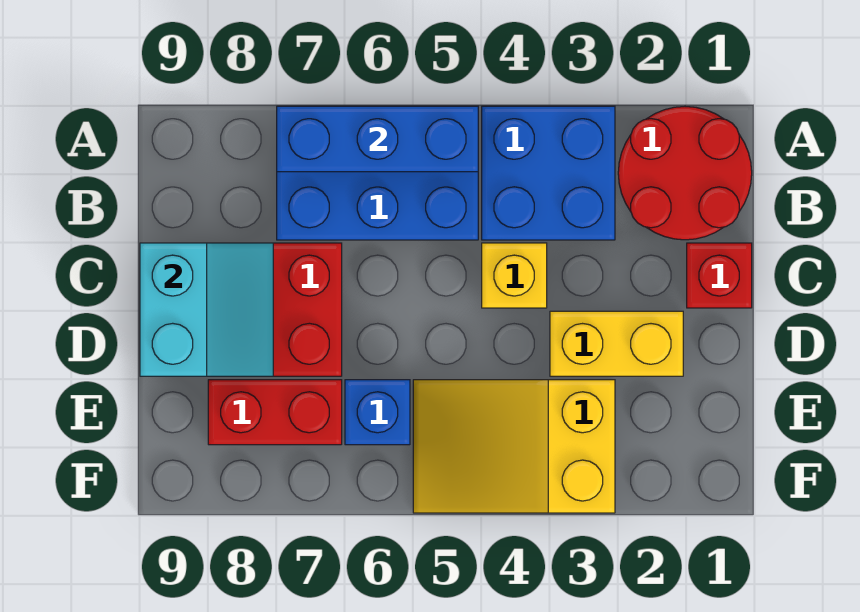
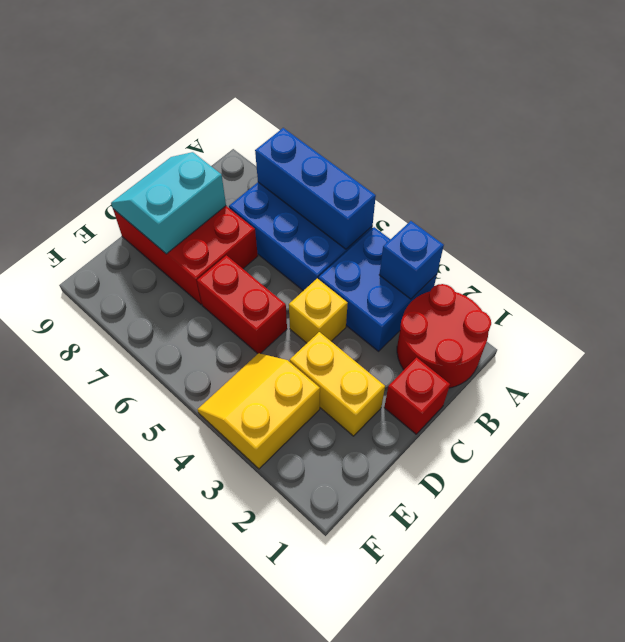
cyan 2x2 slope [140,243,273,376] -> cyan 2x2 slope turned to [111,152,226,254]
yellow 2x3 slope [413,380,615,513] -> yellow 2x2 slope [198,353,320,469]
blue 1x1 brick [345,380,410,445] -> blue 1x1 brick moved to [379,221,444,299]
red 1x2 brick [208,380,342,445] -> red 1x2 brick moved to [197,255,287,354]

